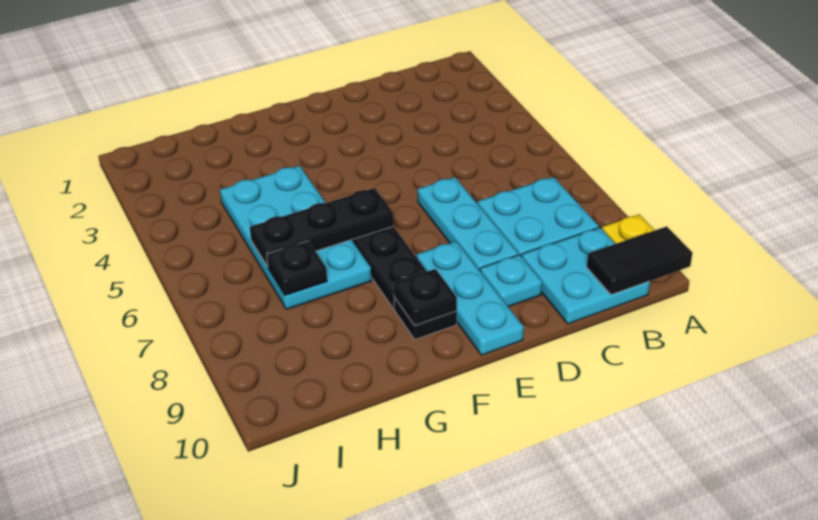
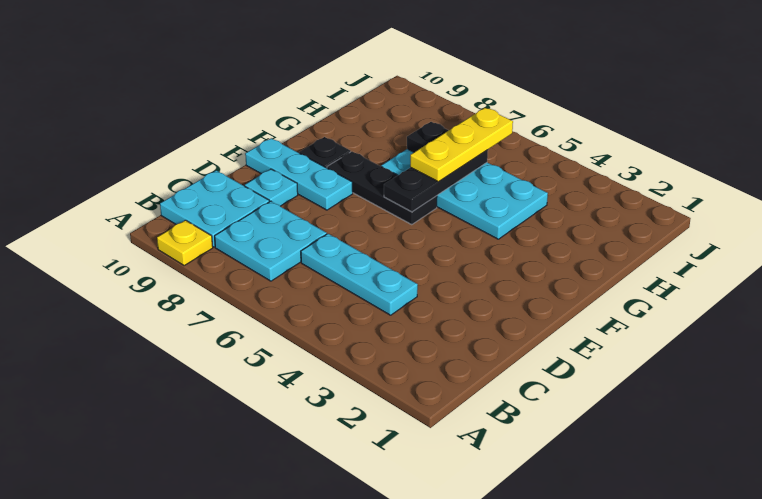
black 1x2 tile [587,226,692,295] -> none
cyan 1x3 plate [418,177,519,270] -> cyan 1x3 plate moved to [301,234,418,315]
black 1x1 plate [394,269,457,325] -> none
none -> yellow 1x3 plate [410,108,513,182]

